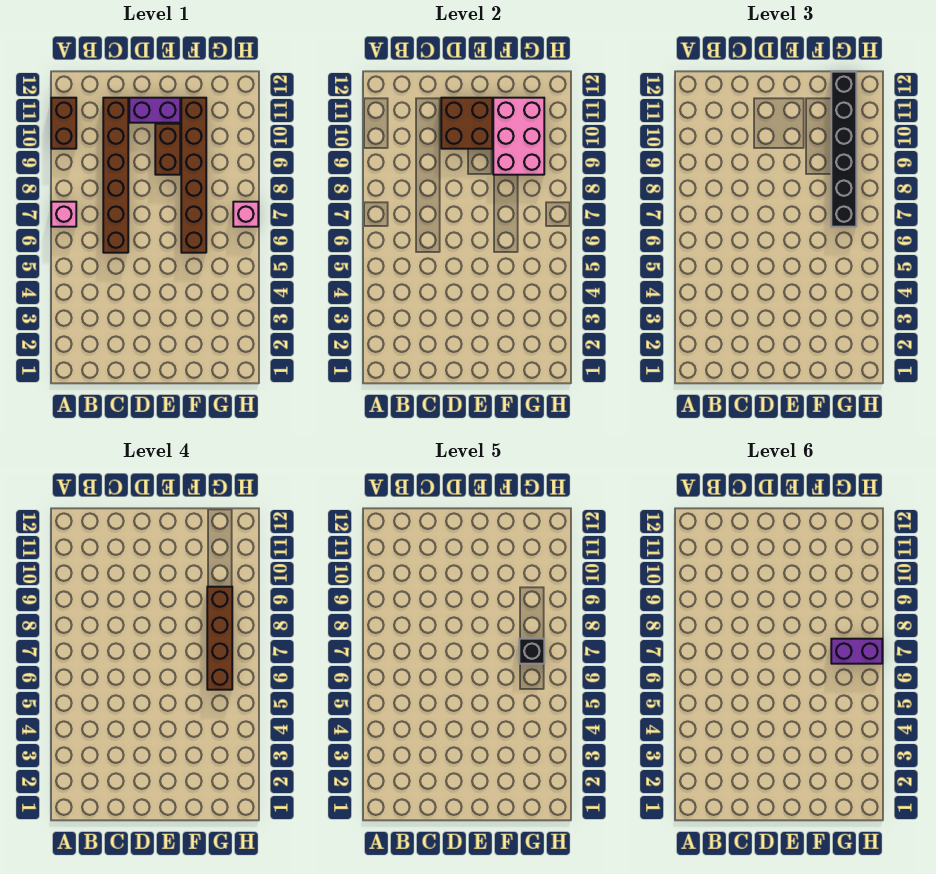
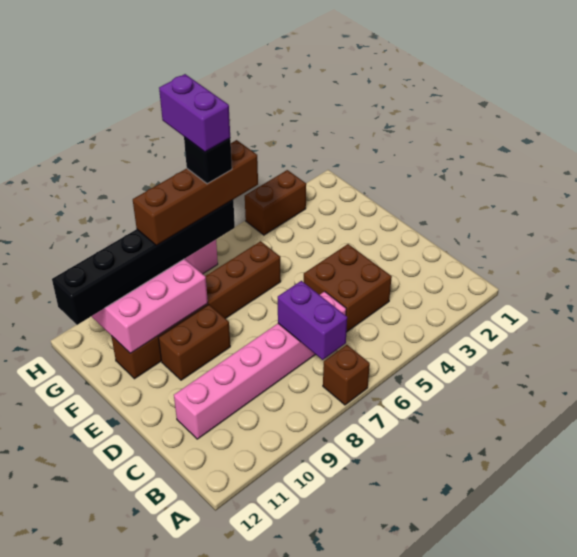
pink 1x1 brick [51,202,76,227] -> brown 1x1 brick [323,345,370,405]
brown 1x2 brick [51,98,76,149] -> brown 1x2 brick moved to [245,170,306,235]
brown 1x6 brick [103,98,128,253] -> pink 1x6 brick [174,291,346,439]
brown 2x2 brick [441,98,492,149] -> brown 2x2 brick moved to [304,244,392,332]
purple 1x2 brick [129,98,180,123] -> purple 1x2 brick moved to [278,281,347,360]

